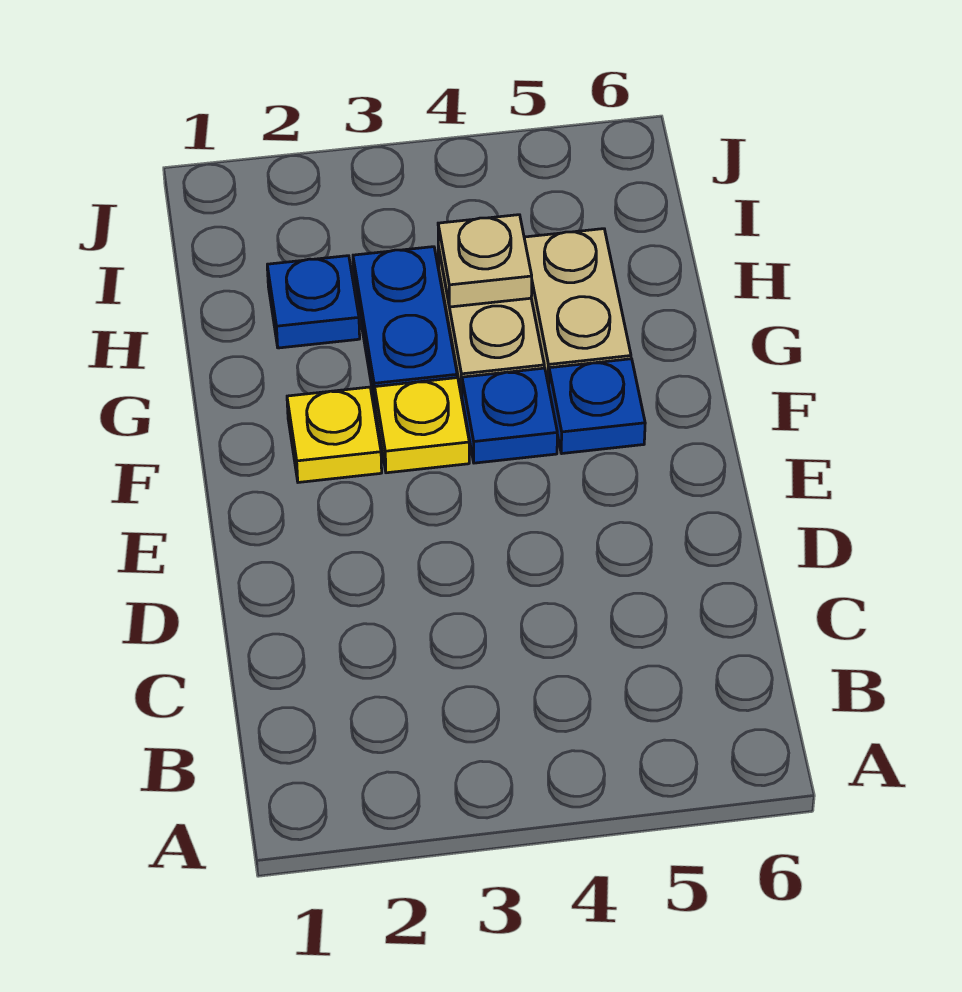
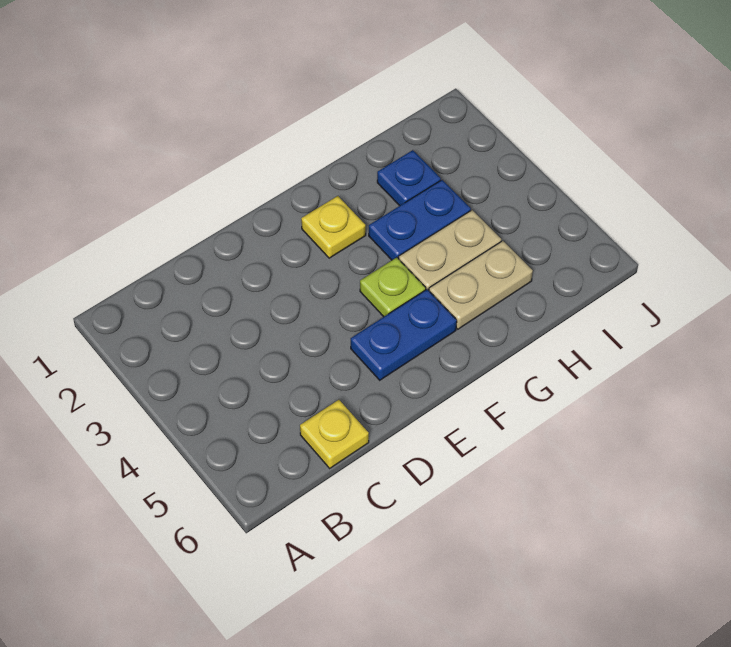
yellow 1x1 plate [375,378,469,473] -> yellow 1x1 plate moved to [300,400,369,468]
blue 1x1 plate [462,368,557,463] -> lime 1x1 plate [360,257,426,317]
blue 1x1 plate [549,359,645,454] -> blue 1x2 plate [351,290,457,380]
tan 1x1 plate [438,215,532,307] -> none

